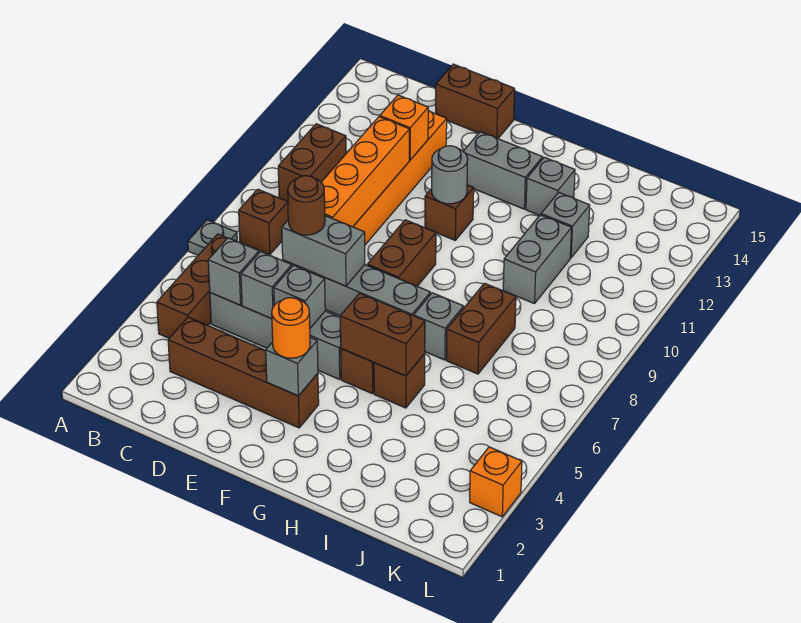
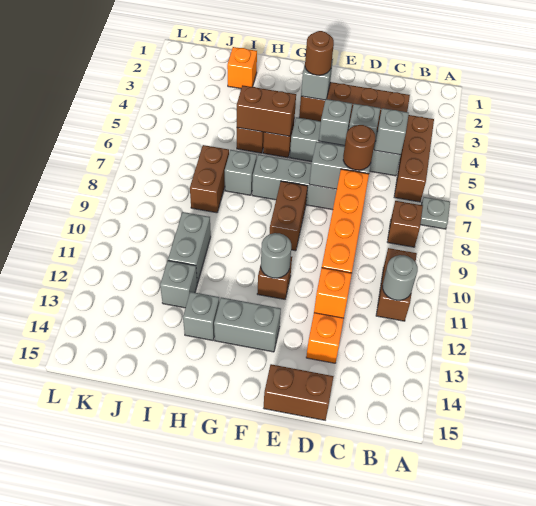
none -> grey 1x1 round brick [383,255,418,300]
orange 1x1 round brick [272,298,310,358] -> brown 1x1 round brick [305,31,334,75]
orange 1x1 brick [470,447,522,517] -> orange 1x1 brick moved to [227,47,257,89]

